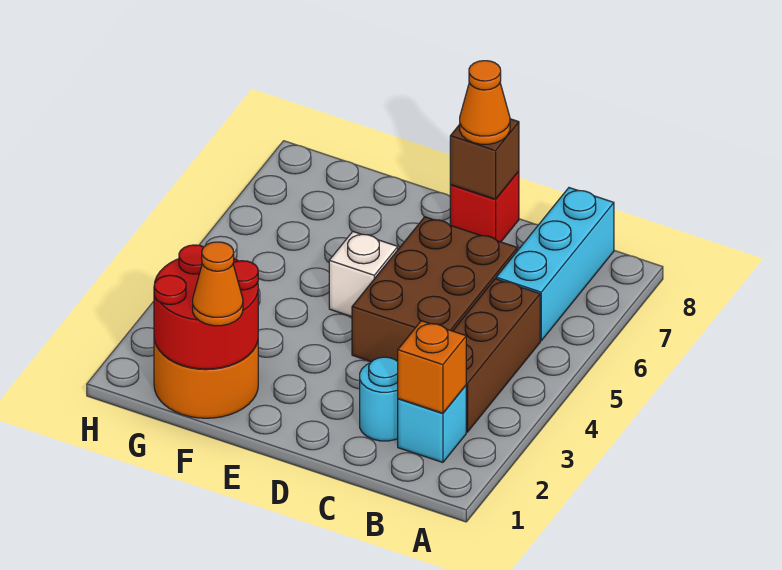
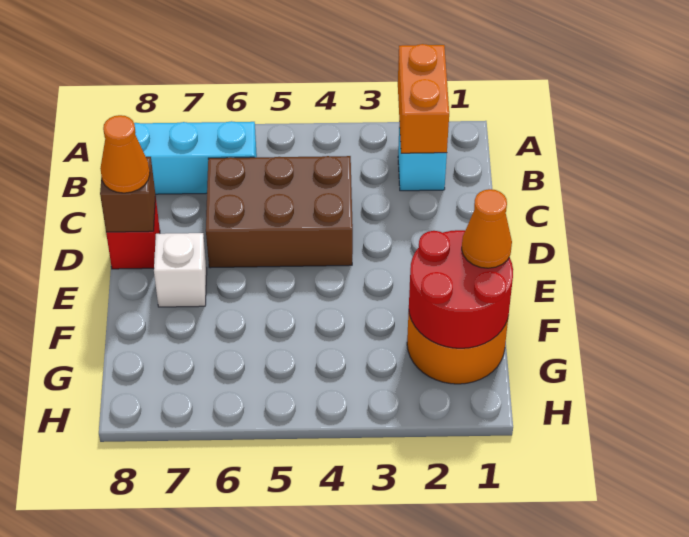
orange 1x1 brick [398,321,466,413] -> orange 1x2 brick [398,44,449,153]
brown 1x3 brick [453,279,540,432] -> none
cyan 1x1 round brick [360,357,398,441] -> none
white 1x1 brick [329,232,398,317] -> white 1x1 brick moved to [154,233,207,307]

